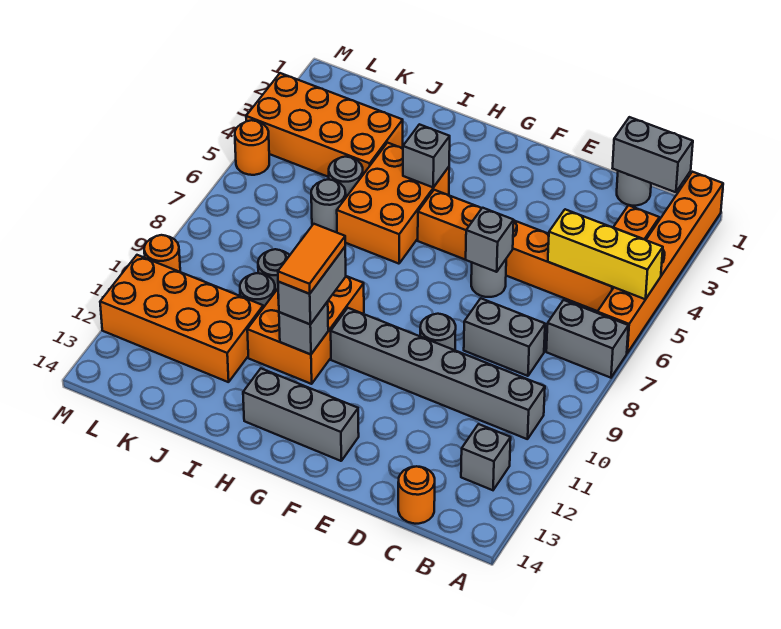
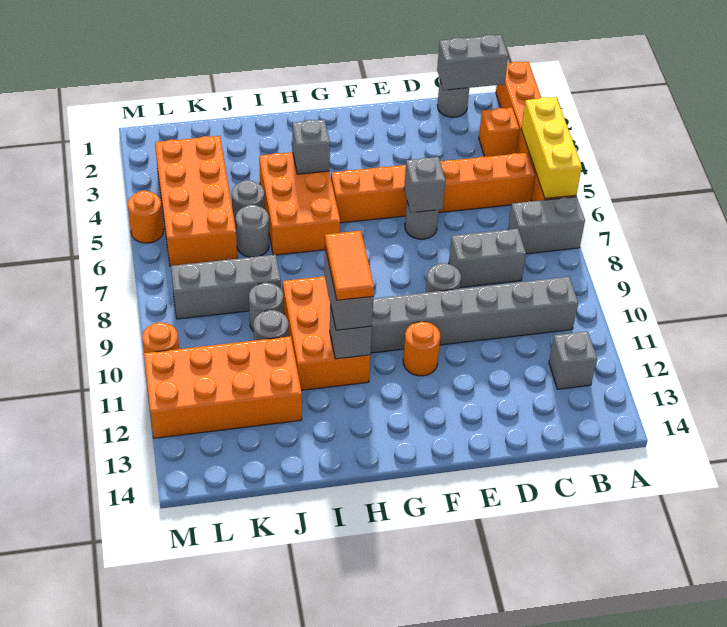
yellow 1x3 brick [548,209,663,299] -> yellow 1x3 brick turned to [521,97,582,199]
orange 1x1 round brick [398,466,435,524] -> orange 1x1 round brick moved to [403,322,440,376]
grey 1x3 brick [243,369,359,461] -> grey 1x3 brick moved to [171,255,281,319]
orange 2x4 brick [246,73,403,177] -> orange 2x4 brick turned to [155,136,237,266]

